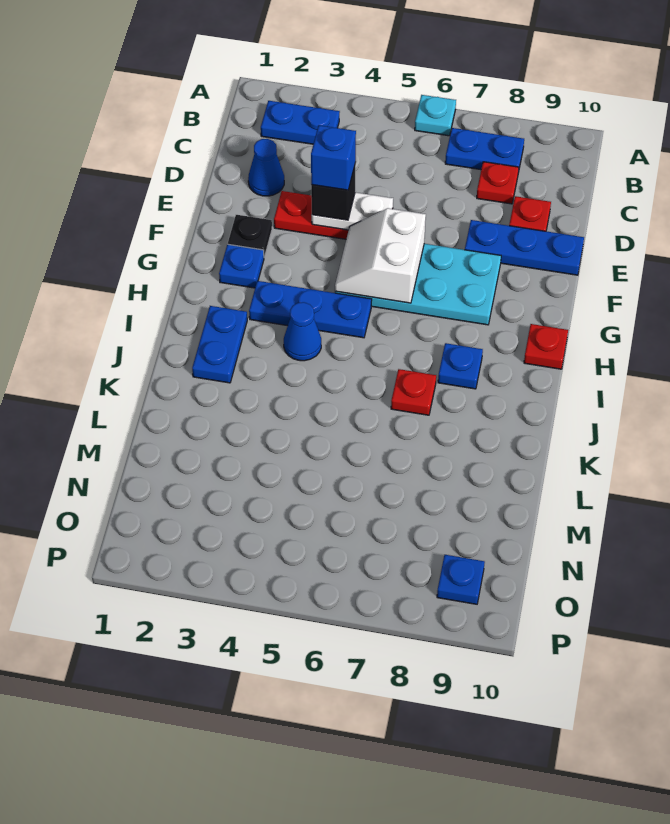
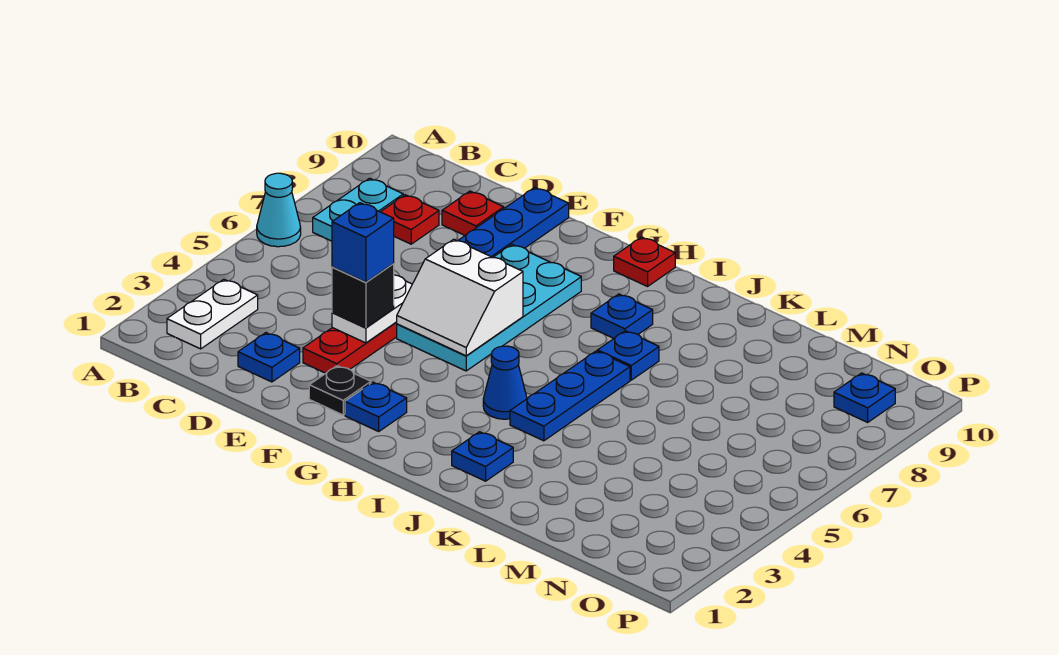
cyan 1x1 plate [415,95,456,136] -> cyan 1x1 cone [257,173,301,247]
blue 1x2 plate [261,101,340,144] -> white 1x2 plate [167,279,258,349]
blue 1x2 plate [445,128,524,173] -> cyan 1x2 plate [313,178,403,241]
blue 1x1 cone [248,139,284,196] -> blue 1x1 plate [238,333,300,382]
blue 1x3 plate [249,281,372,338] -> blue 1x3 plate moved to [510,351,630,441]
blue 1x2 plate [192,306,247,383] -> blue 1x1 plate [452,432,513,481]
red 1x1 plate [391,369,436,415] -> blue 1x1 plate [597,331,659,380]

